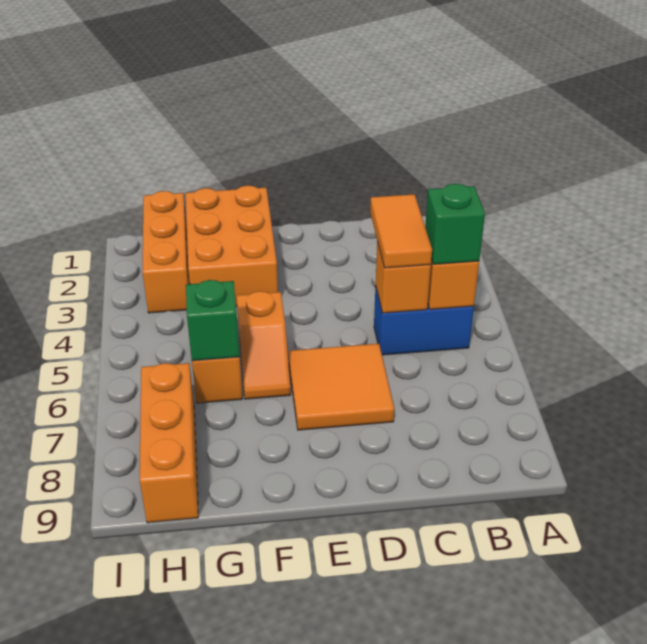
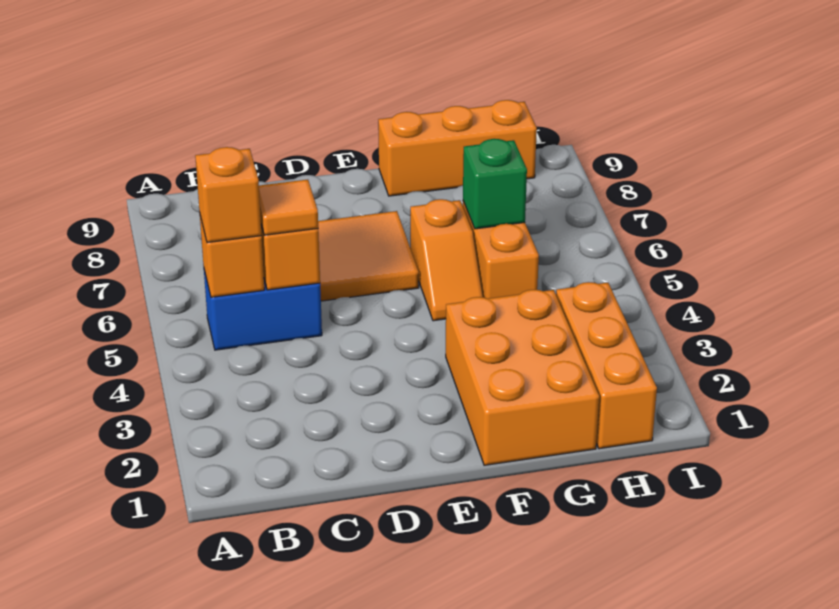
green 1x1 brick [425,184,485,264] -> orange 1x1 brick [195,147,261,243]
orange 1x2 tile [370,194,432,268] -> orange 1x1 tile [259,180,318,235]
orange 1x2 slope [237,291,291,399] -> orange 1x2 slope turned to [410,199,483,321]
orange 1x3 brick [140,363,198,523] -> orange 1x3 brick turned to [378,100,537,196]

